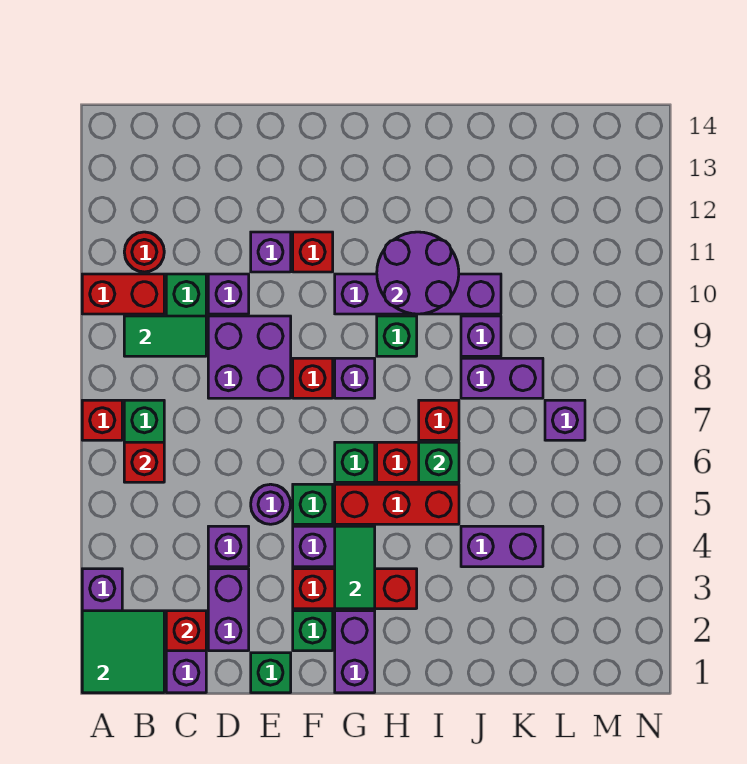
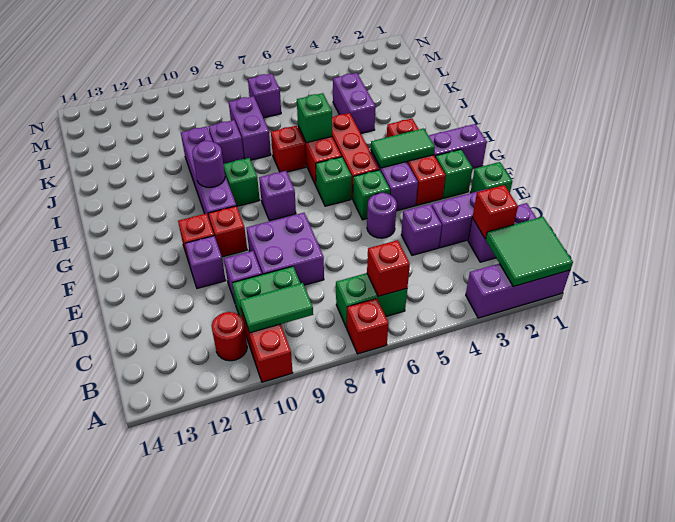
green 1x2 tile [124,316,206,356] -> green 1x2 tile turned to [240,283,313,333]
red 1x1 brick [293,358,333,398] -> red 1x1 brick moved to [208,206,247,257]
purple 2x2 round brick [377,232,459,314] -> purple 1x1 round brick [192,141,225,187]

